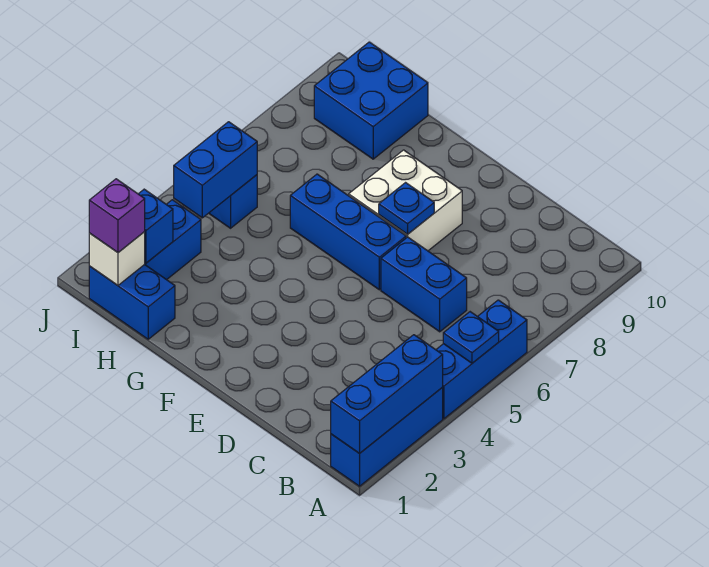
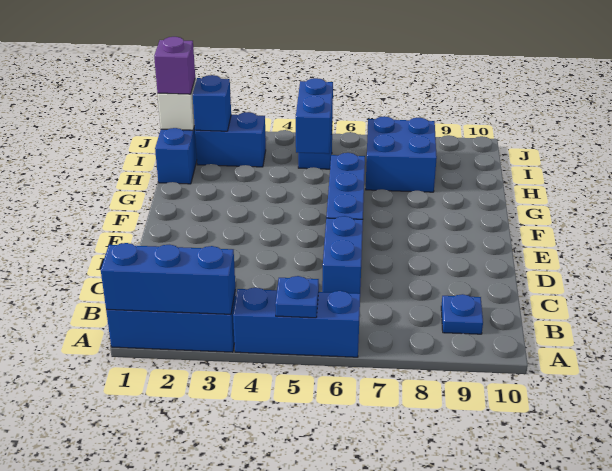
white 2x2 brick [349,150,462,251] -> none
blue 1x1 plate [379,183,434,234] -> blue 1x1 plate moved to [441,294,483,334]
blue 2x2 brick [314,42,428,159] -> blue 2x2 brick moved to [366,116,437,192]
blue 1x2 brick [174,122,257,218] -> blue 1x2 brick turned to [296,78,333,154]

